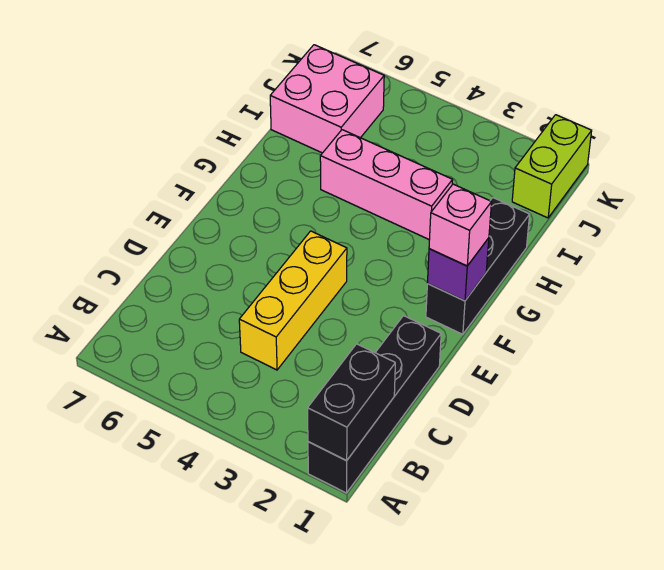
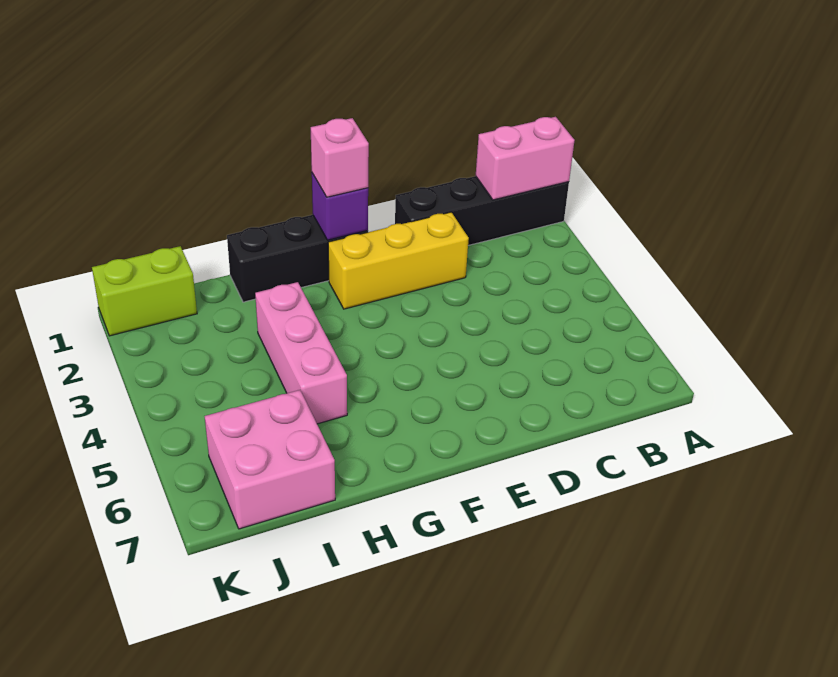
black 1x2 brick [308,344,395,461] -> pink 1x2 brick [476,117,575,200]
yellow 1x3 brick [239,231,347,370] -> yellow 1x3 brick moved to [328,212,469,309]

